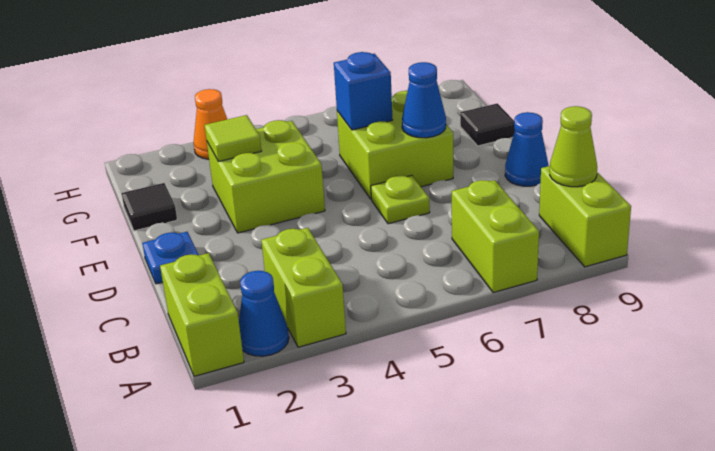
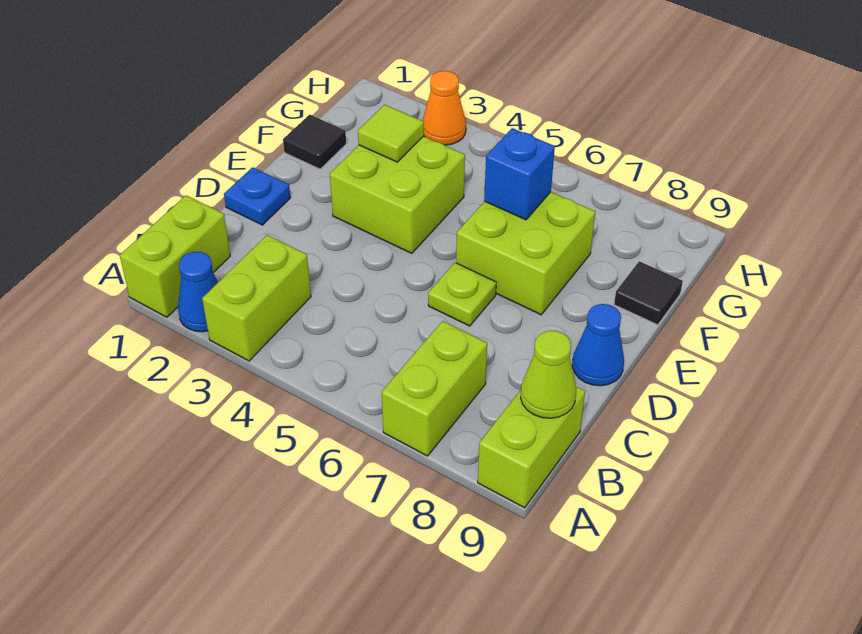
blue 1x1 cone [402,62,446,138] -> none

